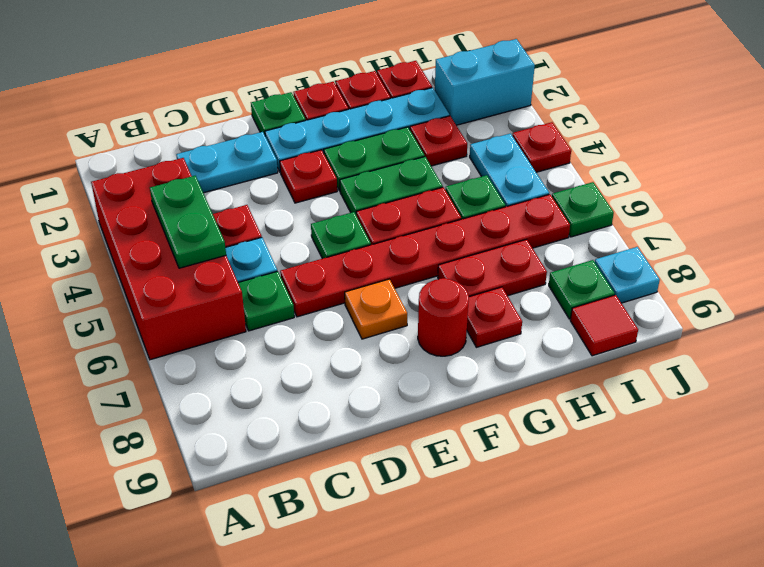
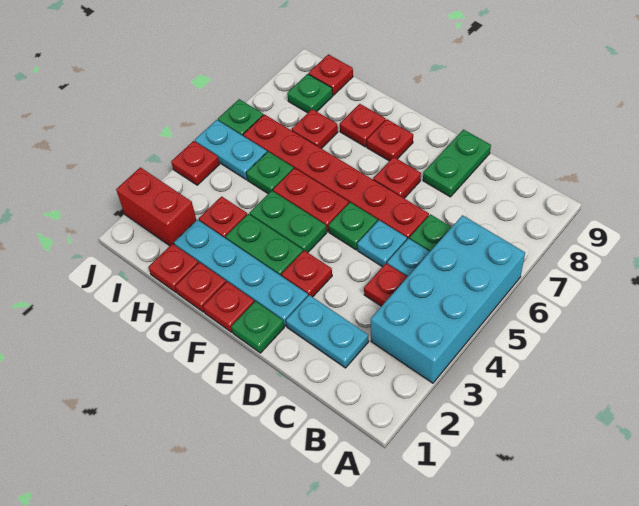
red 2x4 brick [91,158,246,360] -> cyan 2x4 brick [371,215,525,383]
green 1x2 plate [150,176,226,268] -> green 1x2 plate moved to [423,130,491,197]
orange 1x1 plate [345,279,407,339] -> red 1x1 plate [373,157,421,198]
red 1x1 round brick [418,278,469,356] -> red 1x1 plate [367,119,413,161]
red 1x2 plate [438,239,547,297] -> red 1x1 plate [291,109,338,149]
cyan 1x2 brick [435,39,535,125] -> red 1x2 brick [116,167,196,246]
cyan 1x2 plate [470,134,549,207] -> cyan 1x2 plate turned to [195,120,267,180]
red 1x1 tile [570,295,638,356] -> red 1x1 plate [309,54,353,95]
cyan 1x1 plate [595,247,660,303] -> cyan 1x1 plate moved to [357,220,407,267]

